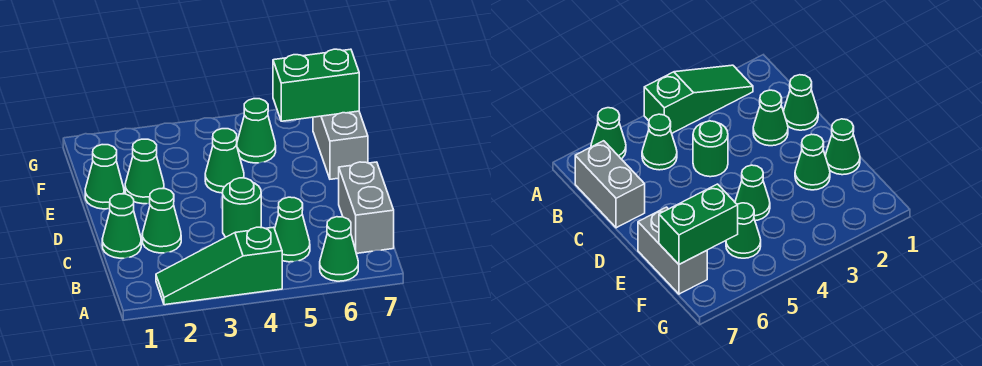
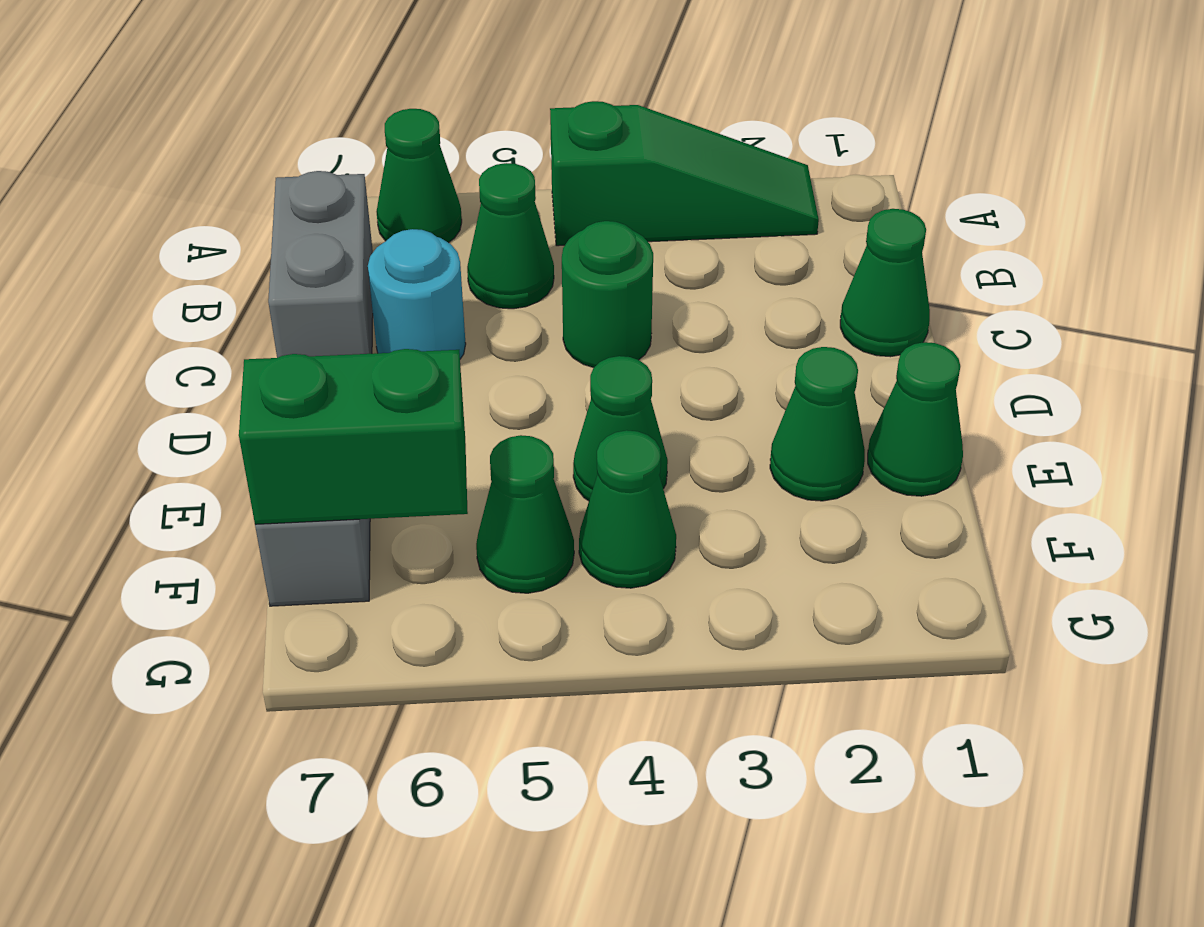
green 1x1 cone [142,189,181,253] -> green 1x1 cone moved to [579,430,676,588]
none -> cyan 1x1 round brick [368,229,466,359]

